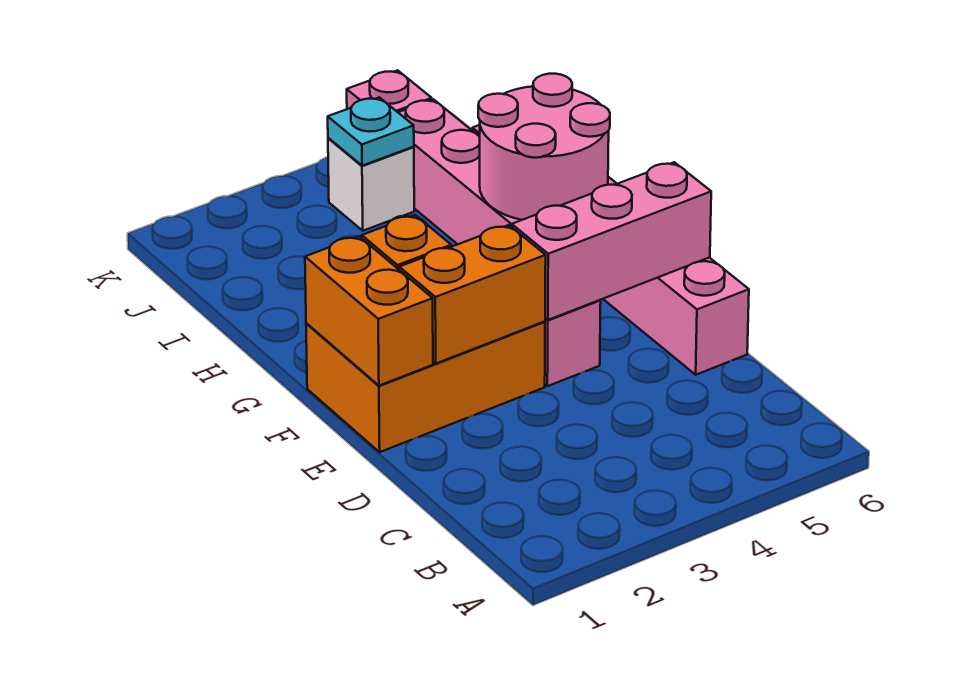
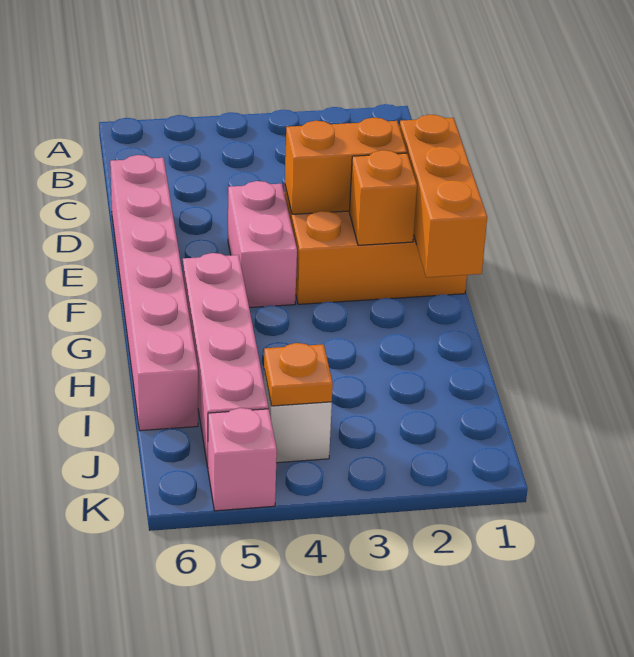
orange 1x2 brick [305,236,433,386] -> orange 1x3 brick [400,115,487,277]
pink 1x3 brick [512,162,711,320] -> none
pink 2x2 round brick [478,74,610,220] -> none
cyan 1x1 plate [328,97,414,166] -> orange 1x1 plate [264,343,333,406]

